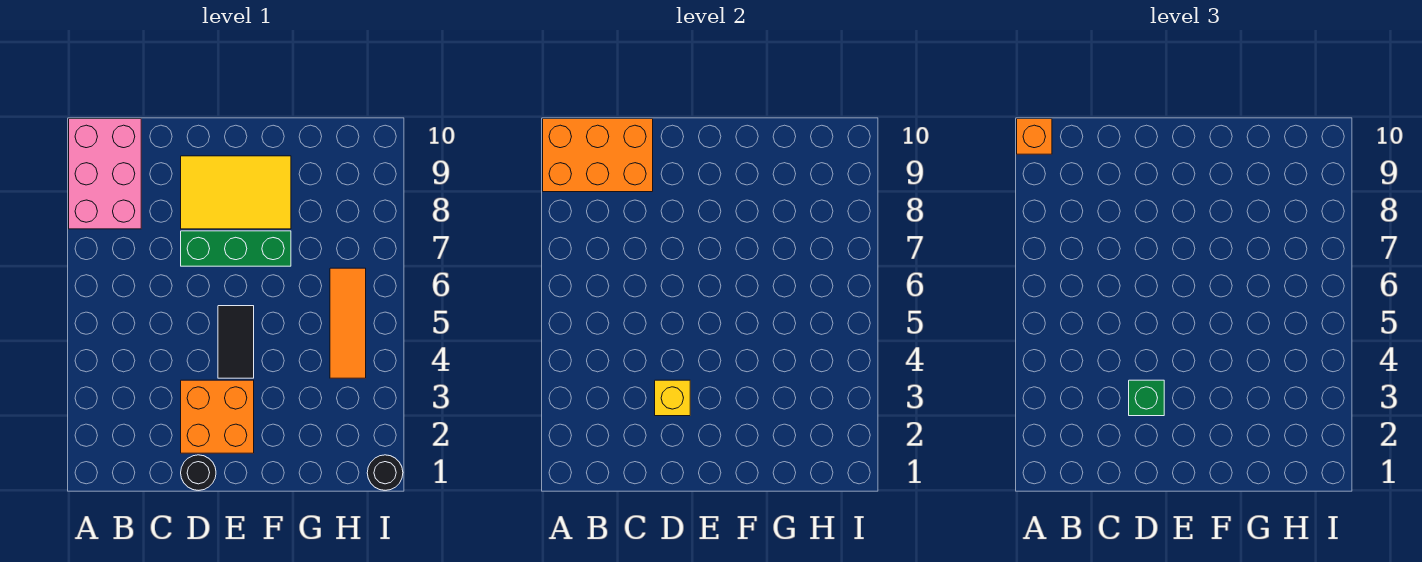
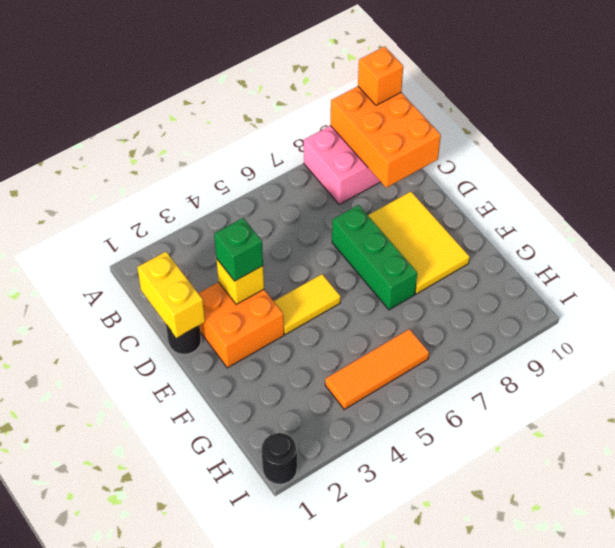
none -> yellow 1x2 brick [137,252,205,338]
black 1x2 tile [218,306,254,378] -> yellow 1x2 tile [274,274,341,335]

